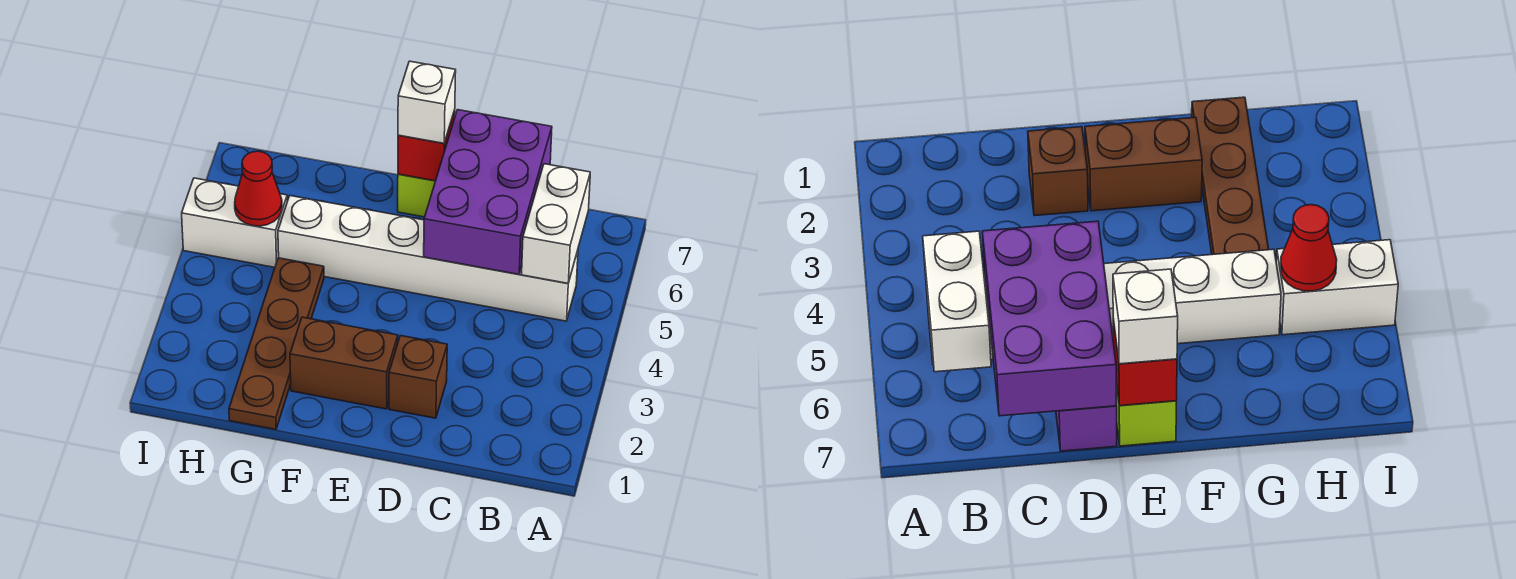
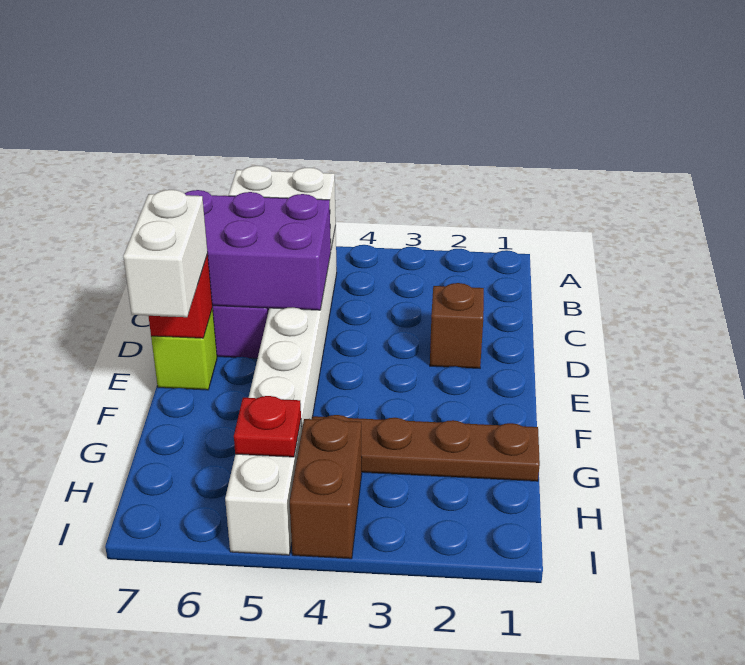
brown 1x2 brick [290,317,398,409] -> brown 1x2 brick moved to [290,418,362,559]
white 1x1 brick [398,61,456,143] -> white 1x2 brick [123,190,208,317]
red 1x1 cone [235,151,282,226] -> red 1x1 plate [234,396,301,457]

